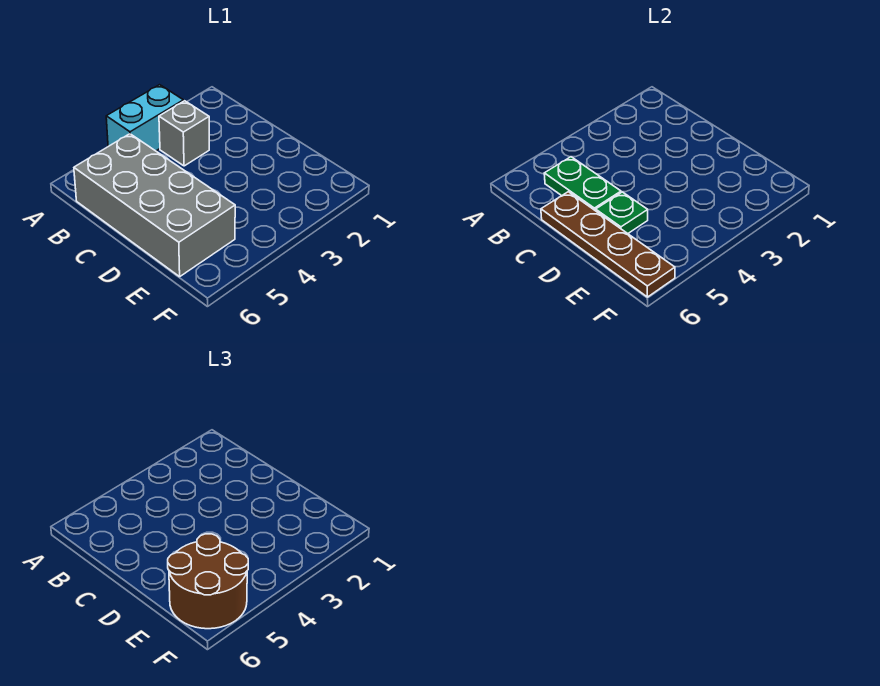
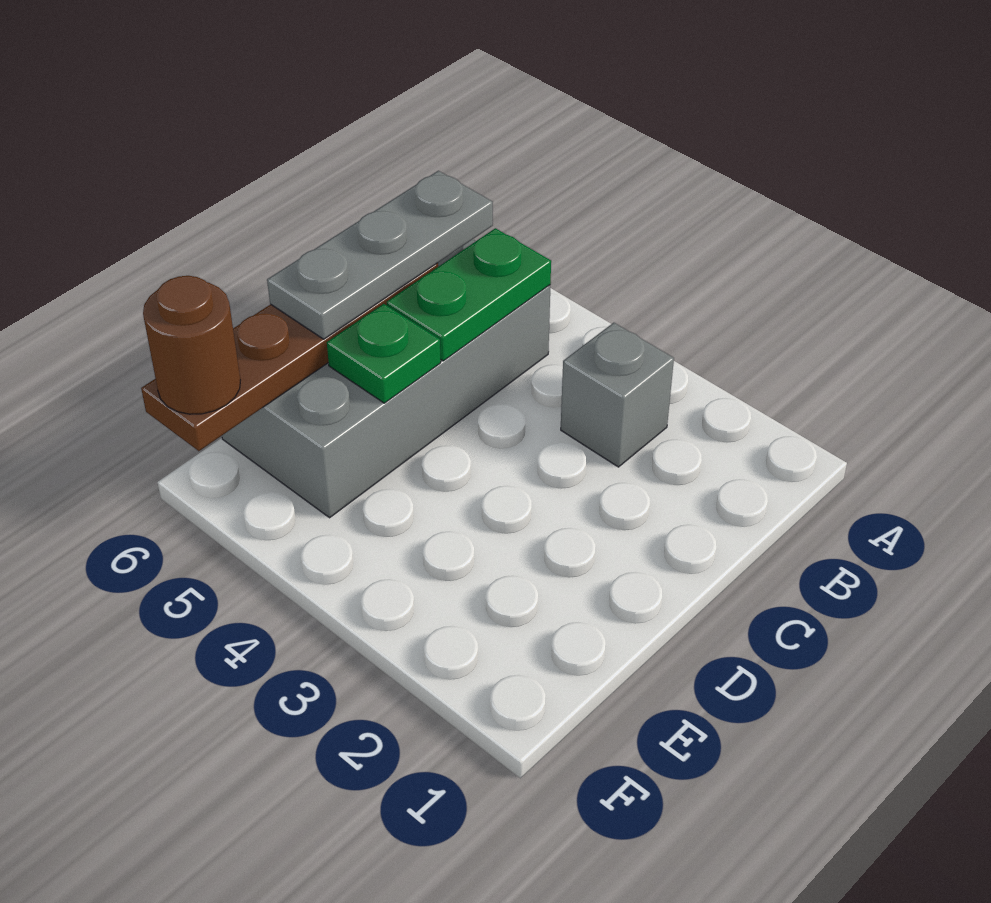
cyan 1x2 brick [106,85,184,151] -> none
none -> grey 1x3 plate [267,171,493,339]
brown 2x2 round brick [168,534,248,629] -> brown 1x1 round brick [143,276,240,414]

